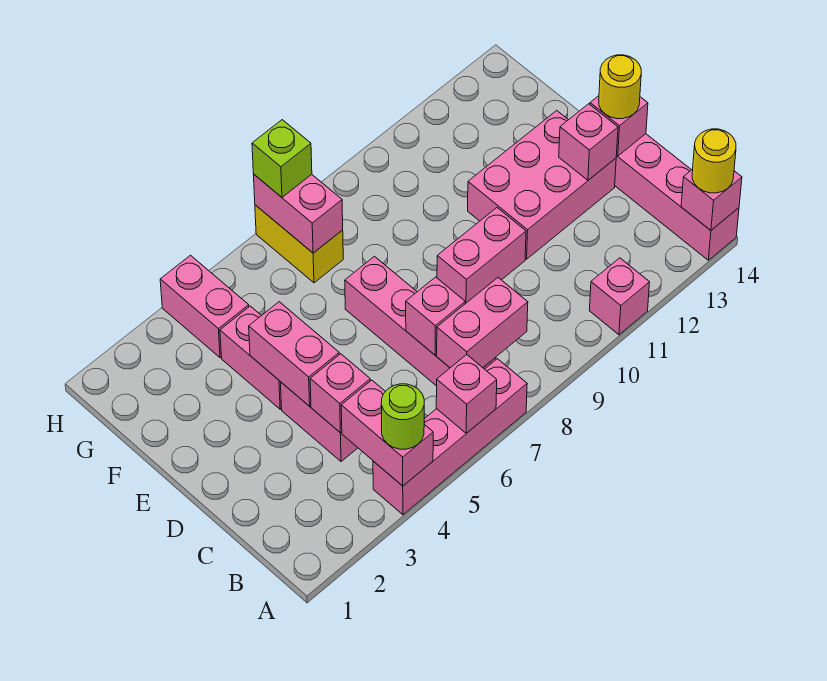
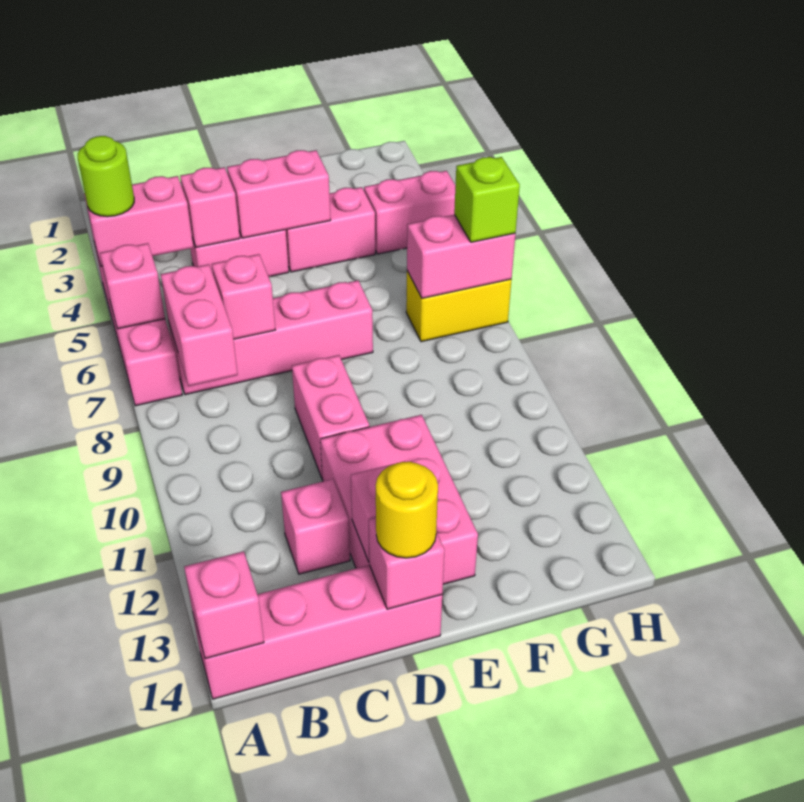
pink 1x1 brick [589,258,650,335] -> pink 1x1 brick moved to [281,479,350,574]
yellow 1x1 round brick [692,129,736,193] -> none

